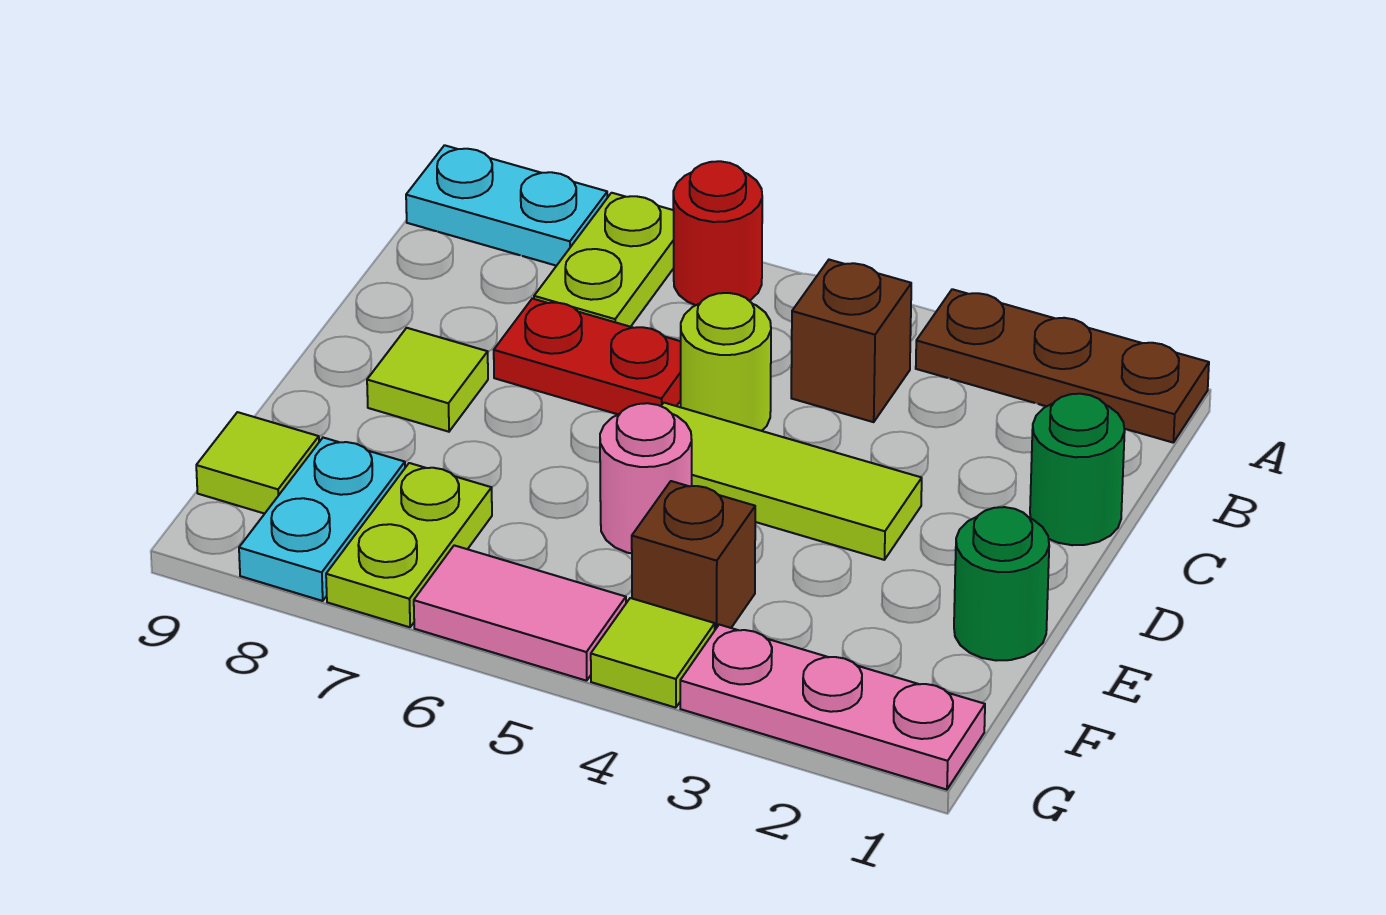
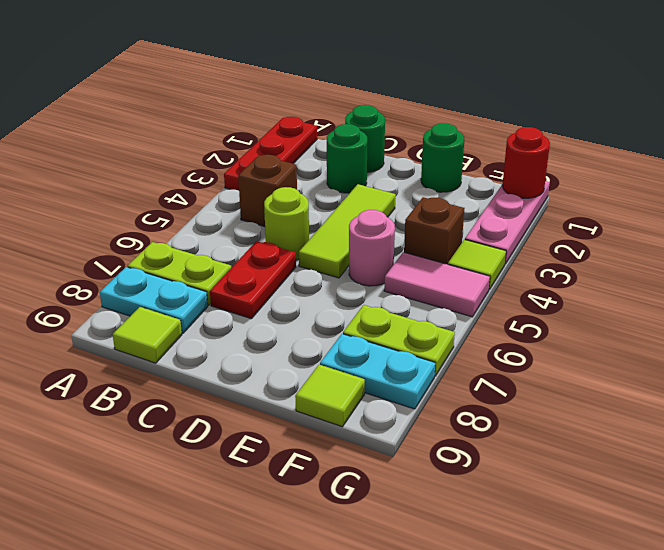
brown 1x3 plate [916,289,1209,443] -> red 1x3 plate [224,117,317,191]
red 1x1 round brick [673,161,762,305] -> red 1x1 round brick moved to [502,127,550,198]
cyan 1x2 plate [406,145,607,266] -> cyan 1x2 plate turned to [100,267,208,333]
none -> green 1x1 round brick [327,124,367,193]
lime 1x1 tile [367,328,488,432] -> lime 1x1 tile moved to [113,307,182,363]
pink 1x2 tile [414,545,626,681] -> pink 1x2 tile turned to [384,252,490,317]

